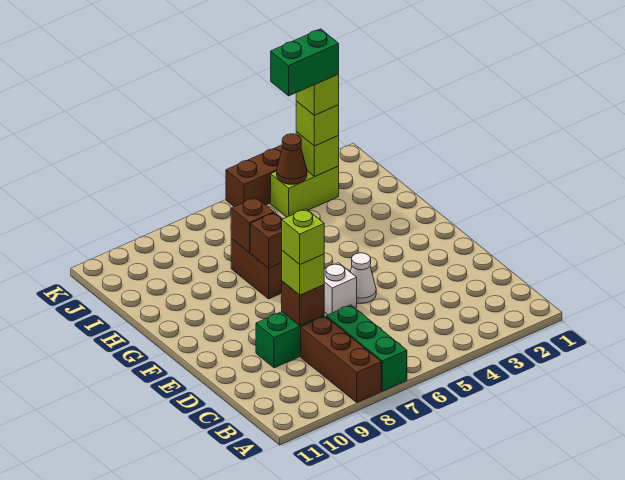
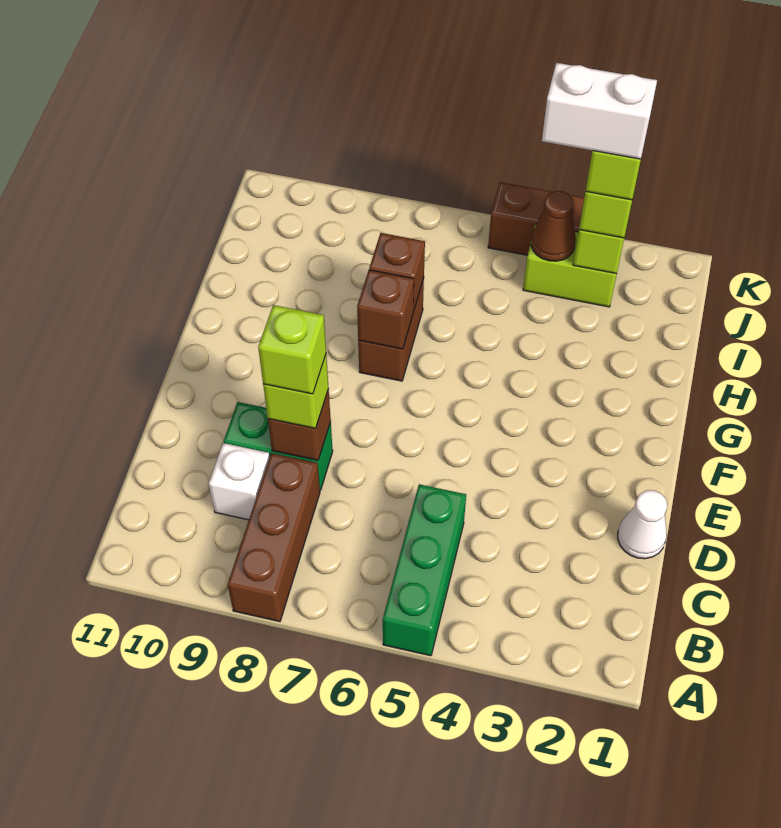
green 1x3 brick [326,305,407,391] -> green 1x3 brick moved to [383,484,466,656]
white 1x1 cone [350,253,376,303] -> white 1x1 cone moved to [618,490,667,559]
white 1x1 brick [324,263,357,315] -> white 1x1 brick moved to [209,443,270,520]
green 1x2 brick [271,29,339,96] -> white 1x2 brick [542,63,657,159]

